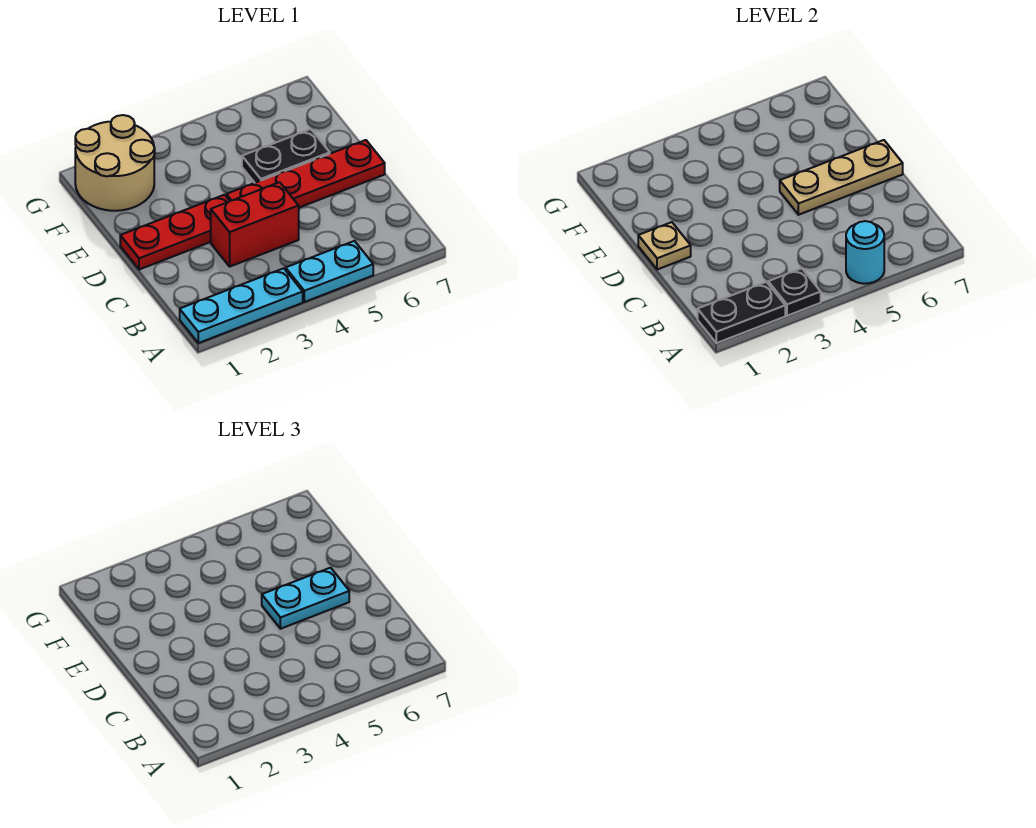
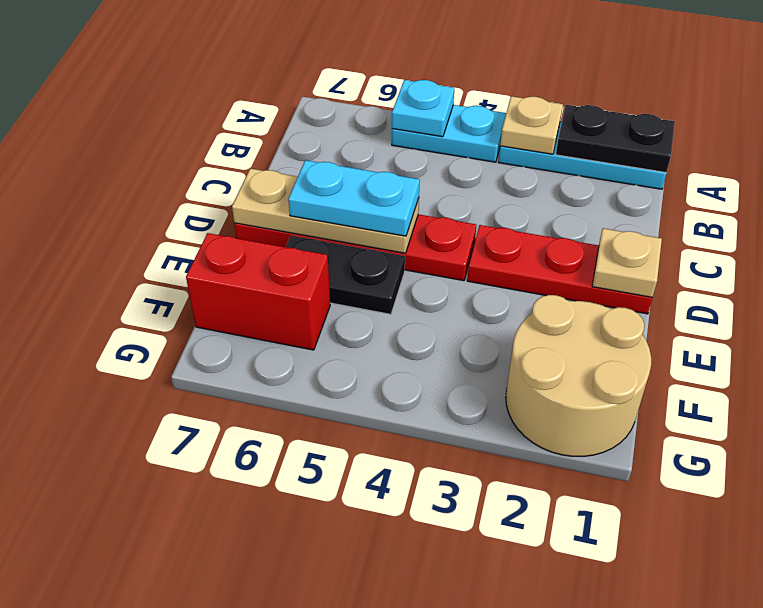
black 1x1 plate [768,268,821,316] -> tan 1x1 plate [500,96,563,154]
cyan 1x1 round brick [846,221,884,284] -> cyan 1x1 plate [392,80,454,137]
red 1x2 brick [211,182,299,266] -> red 1x2 brick moved to [186,233,330,350]

